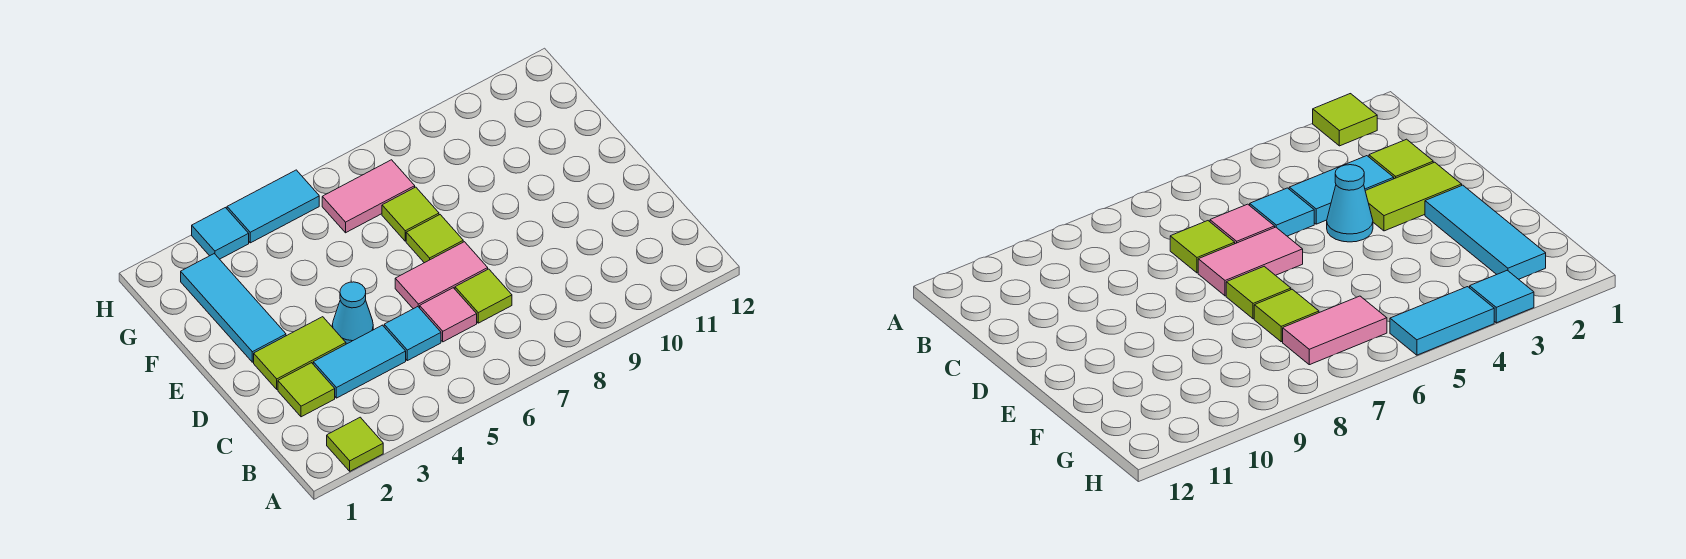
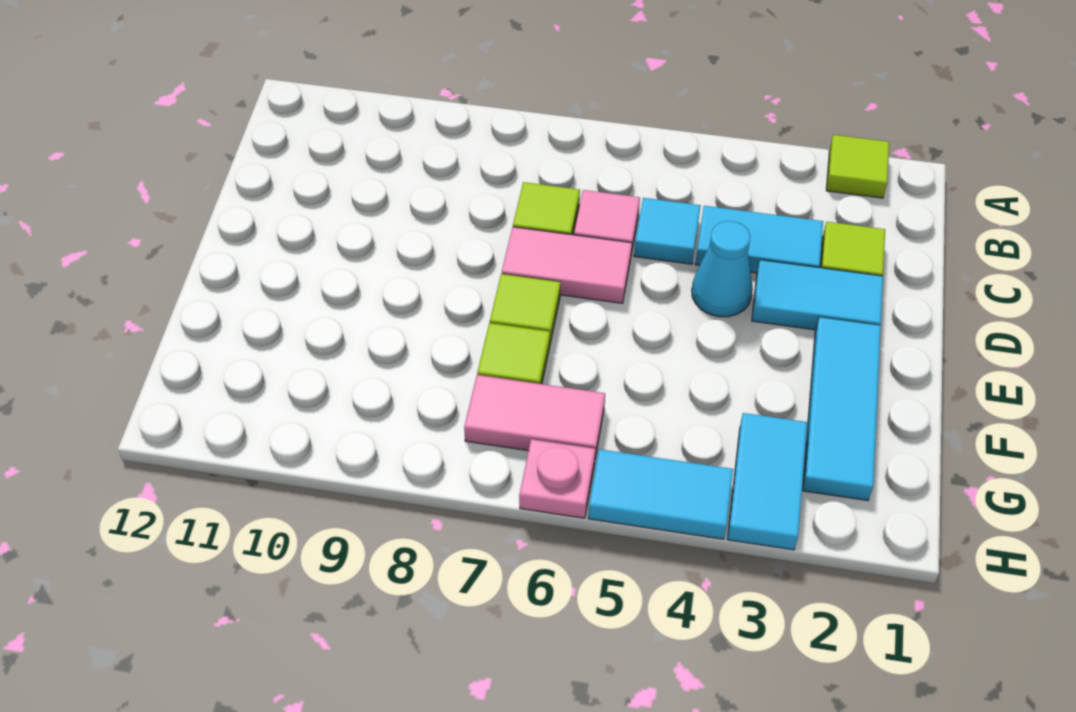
lime 1x2 tile [254,317,346,389] -> cyan 1x2 tile [752,260,883,330]
cyan 1x1 tile [192,208,249,259] -> cyan 1x2 tile [727,413,807,550]
none -> pink 1x1 plate [519,439,596,518]

